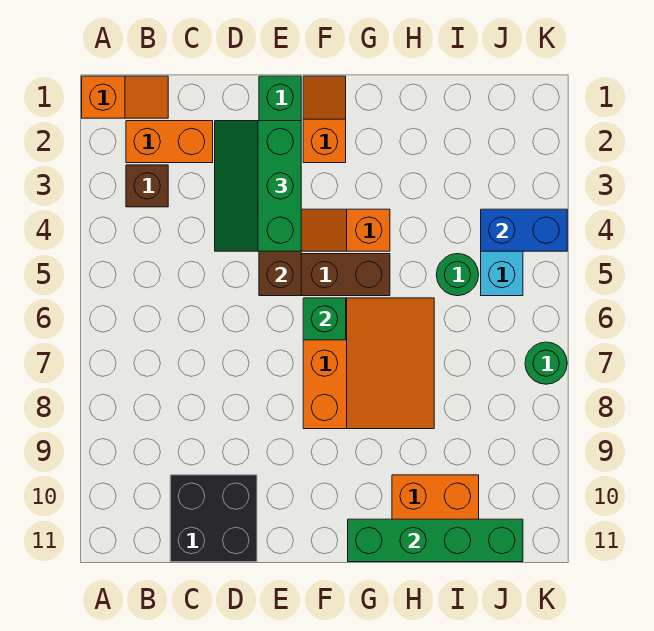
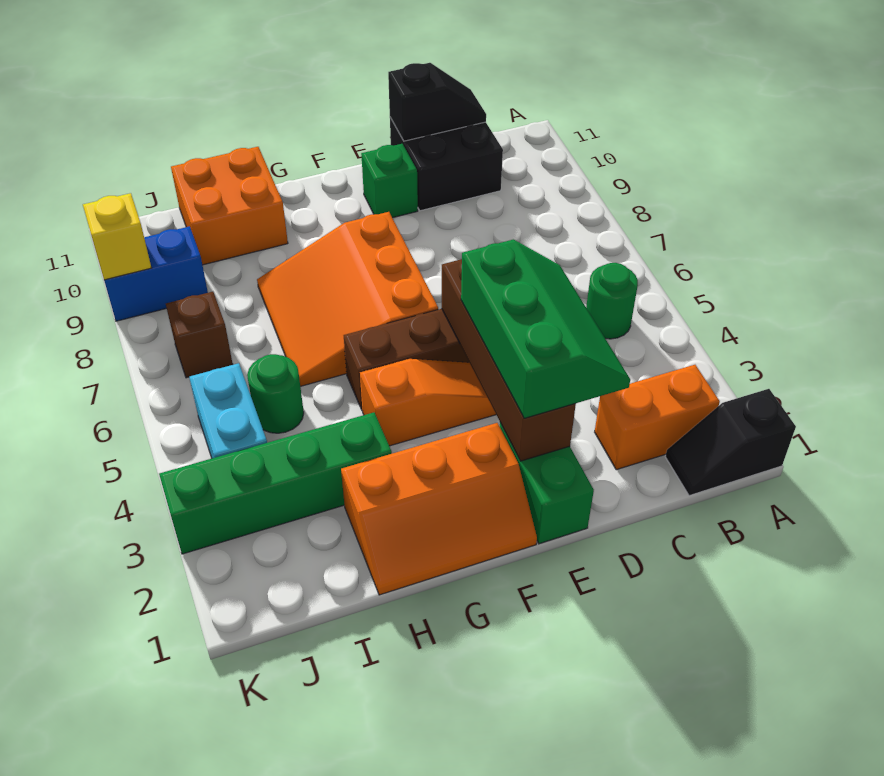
orange 1x2 slope [82,76,168,118] -> black 1x2 slope [665,389,796,496]
brown 1x1 brick [126,165,168,207] -> brown 1x1 brick moved to [166,292,233,378]
none -> black 1x2 slope [388,63,486,141]
orange 1x2 slope [303,76,346,163] -> orange 2x3 slope [341,423,537,595]
green 1x1 brick [303,298,346,340] -> green 1x1 brick moved to [361,144,418,218]
green 1x4 brick [348,519,523,562] -> green 1x4 brick moved to [159,412,392,554]
blue 1x2 brick [481,209,567,251] -> blue 1x2 brick moved to [104,226,208,321]
green 1x1 round brick [525,342,567,384] -> green 1x1 round brick moved to [586,263,638,339]
none -> yellow 1x1 brick [83,193,151,280]

